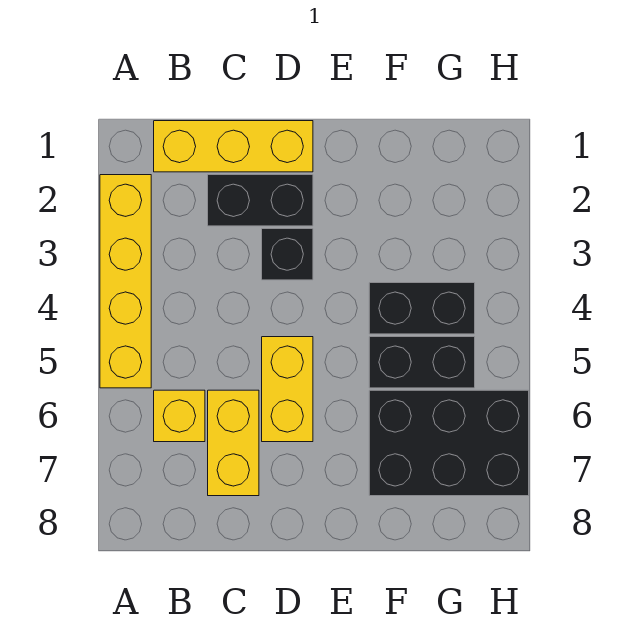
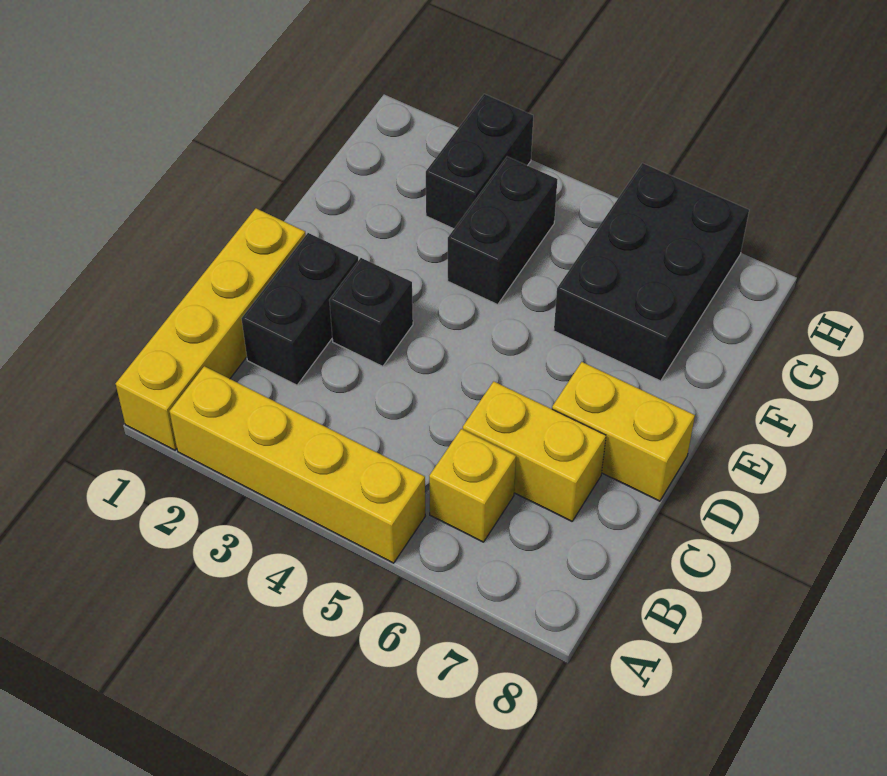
yellow 1x3 brick [154,121,313,172] -> yellow 1x4 brick [116,208,306,450]
yellow 1x2 brick [262,337,313,442] -> yellow 1x2 brick moved to [552,362,695,501]
black 1x2 brick [369,337,475,388] -> black 1x2 brick moved to [426,94,533,229]

